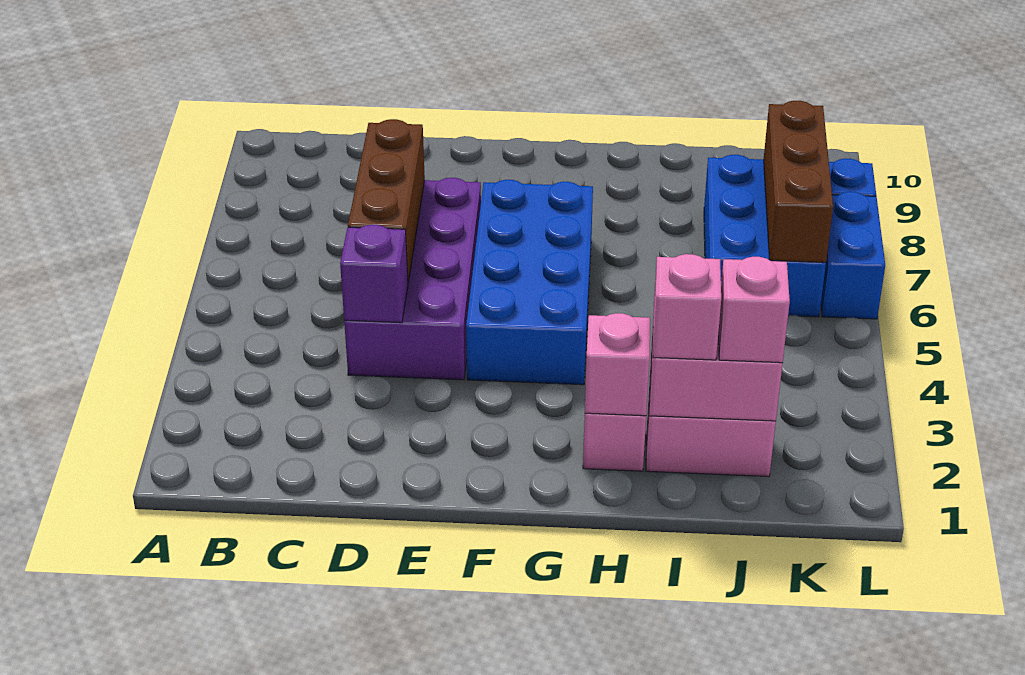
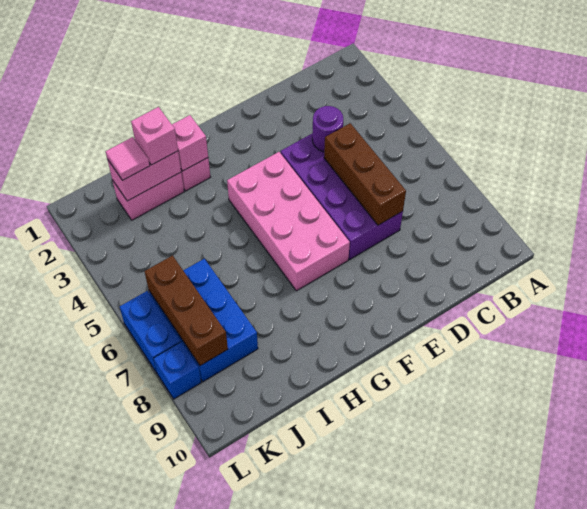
purple 1x1 brick [340,225,408,323] -> purple 1x1 round brick [312,106,343,152]
blue 2x4 brick [466,180,593,385] -> pink 2x4 brick [227,152,350,291]
pink 1x1 brick [718,257,790,363] -> pink 1x1 tile [106,137,150,180]

